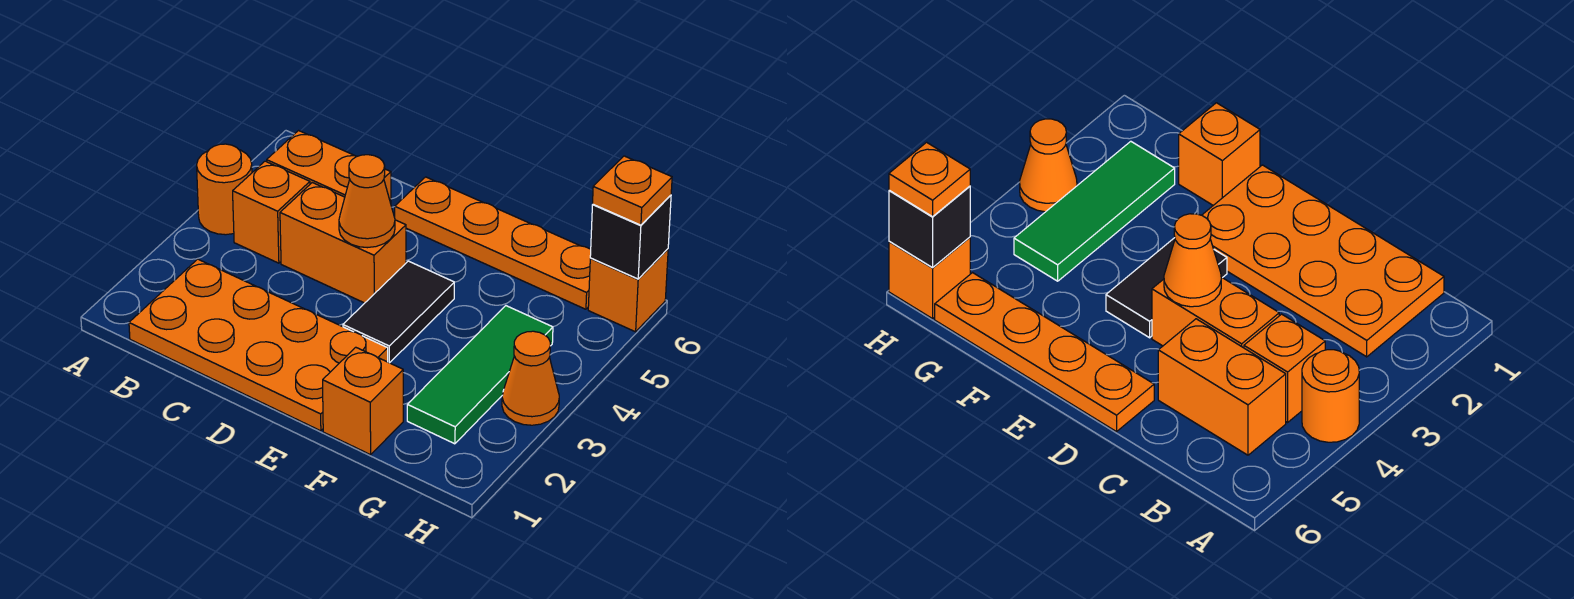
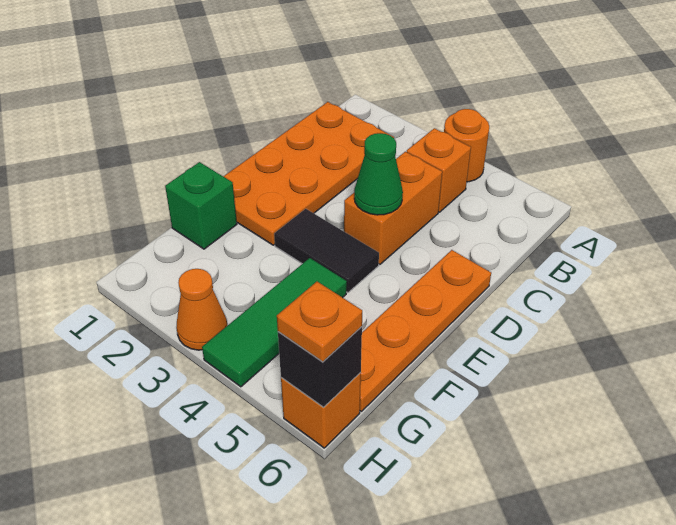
orange 1x2 brick [267,131,391,203] -> none
orange 1x1 cone [339,155,395,248] -> green 1x1 cone [354,133,403,215]
orange 1x1 brick [323,347,403,455] -> green 1x1 brick [165,162,237,249]
green 1x3 tile [407,306,553,444] -> green 1x3 tile turned to [202,258,347,387]

